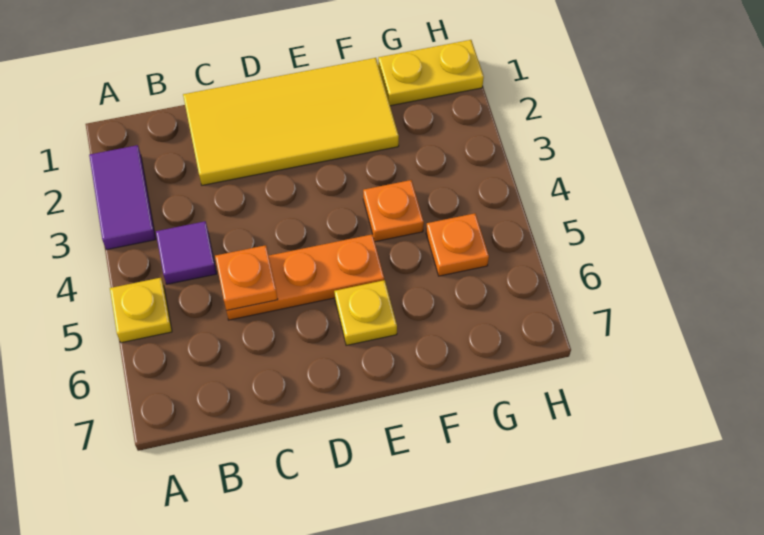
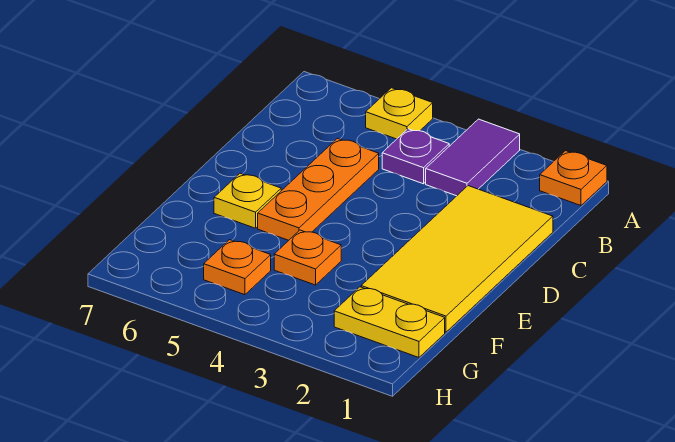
purple 1x2 tile [89,145,156,250] -> purple 1x2 tile turned to [426,119,520,196]
purple 1x1 tile [156,221,216,284] -> purple 1x1 plate [382,129,449,184]
orange 1x1 plate [215,245,278,311] -> orange 1x1 plate moved to [540,151,607,206]
yellow 1x2 plate [378,40,484,106] -> yellow 1x2 plate turned to [334,287,445,357]

